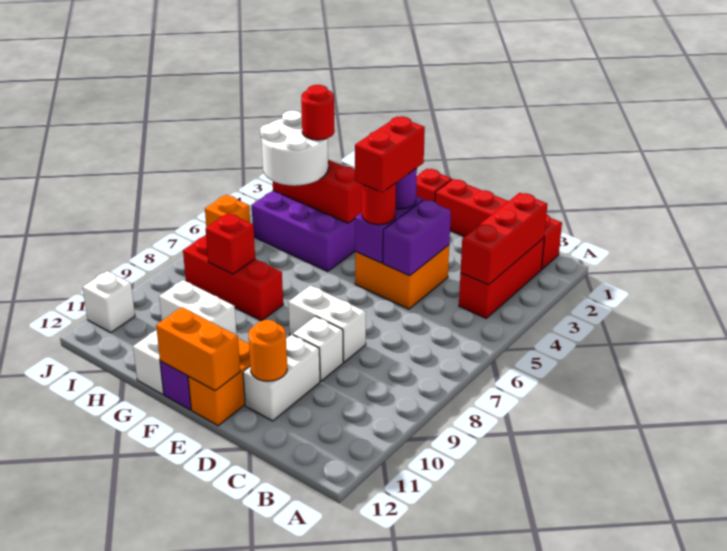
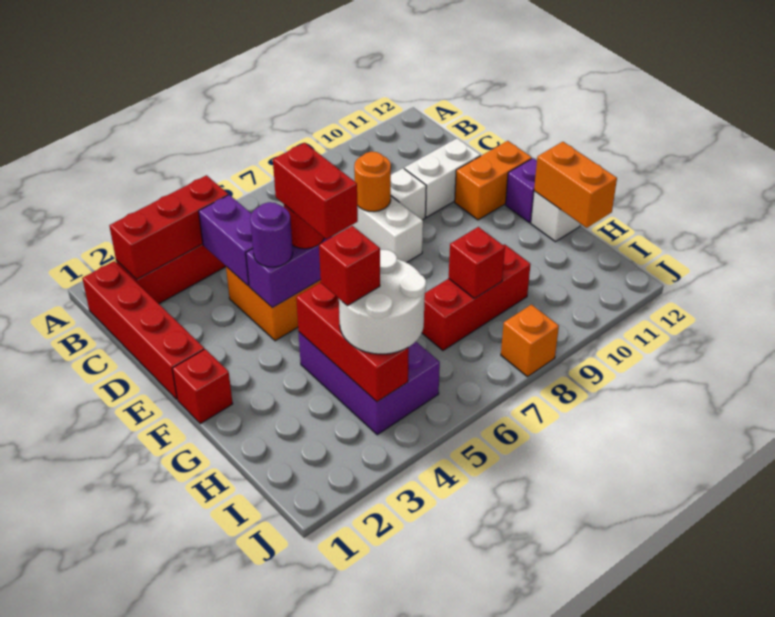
purple 1x2 brick [383,200,451,276] -> purple 1x2 brick turned to [199,195,253,286]
orange 1x1 round brick [248,320,287,381] -> orange 1x1 round brick moved to [354,152,391,211]
red 1x2 brick [355,116,425,192] -> red 1x2 brick turned to [273,143,358,239]
orange 1x2 brick [156,307,240,391] -> orange 1x2 brick moved to [534,142,617,228]
red 1x3 brick [183,236,283,321] -> red 1x3 brick turned to [422,244,531,350]
white 1x2 brick [159,280,237,335] -> none
red 1x1 round brick [301,85,335,140] -> red 1x1 brick [319,226,380,306]
orange 1x1 brick [205,195,250,227] -> orange 1x1 brick moved to [501,305,559,377]
white 1x1 brick [83,271,135,333] -> none

